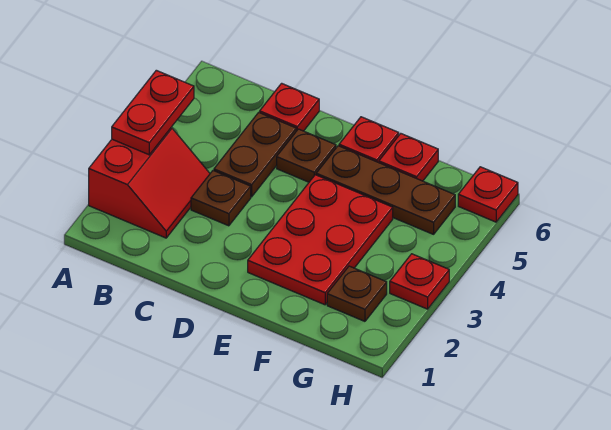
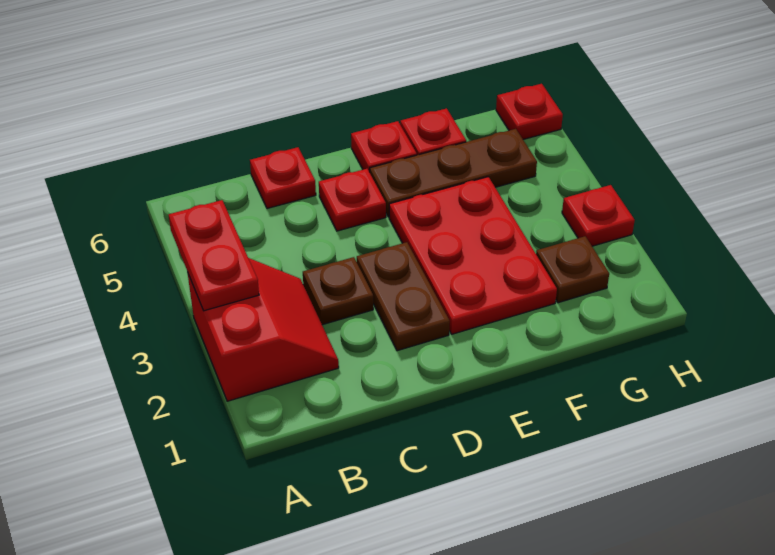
brown 1x2 plate [214,112,296,197] -> brown 1x2 plate moved to [357,242,450,351]
brown 1x1 plate [277,129,336,182] -> red 1x1 plate [319,169,386,231]

